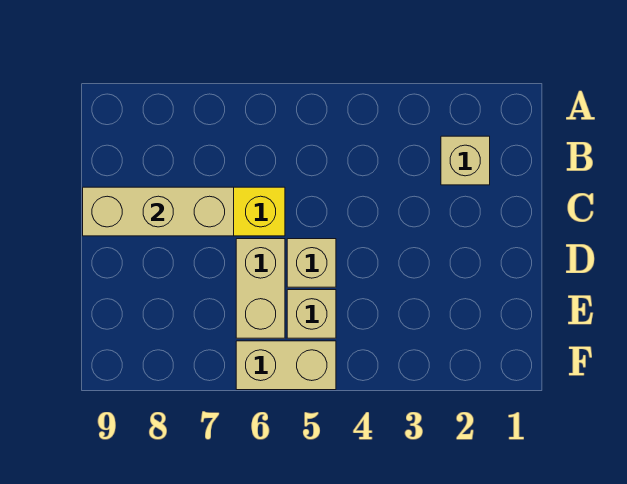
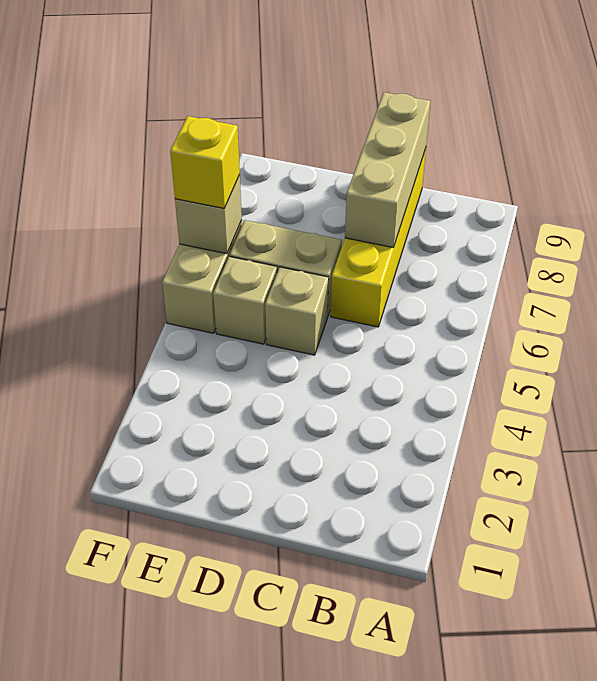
tan 1x1 brick [441,136,490,185] -> tan 1x1 brick moved to [175,175,242,254]
none -> yellow 1x1 brick [170,116,240,208]

